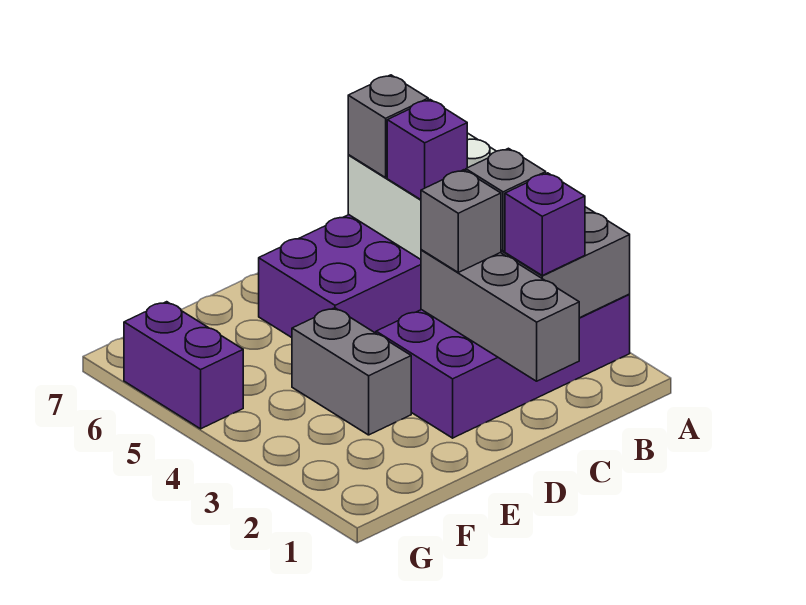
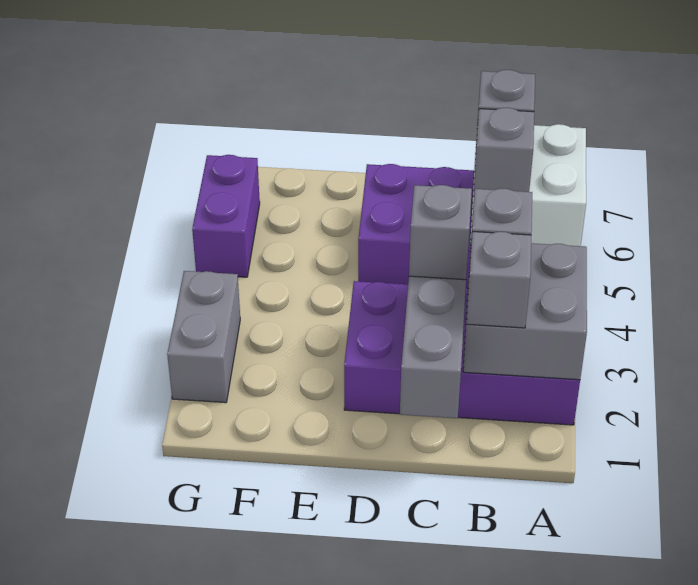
purple 1x1 brick [505,173,585,276] -> grey 1x1 brick [467,232,531,328]
purple 1x1 brick [387,100,467,200] -> grey 1x1 brick [474,108,534,192]
grey 1x2 brick [292,308,411,435] -> grey 1x2 brick moved to [167,271,240,403]

